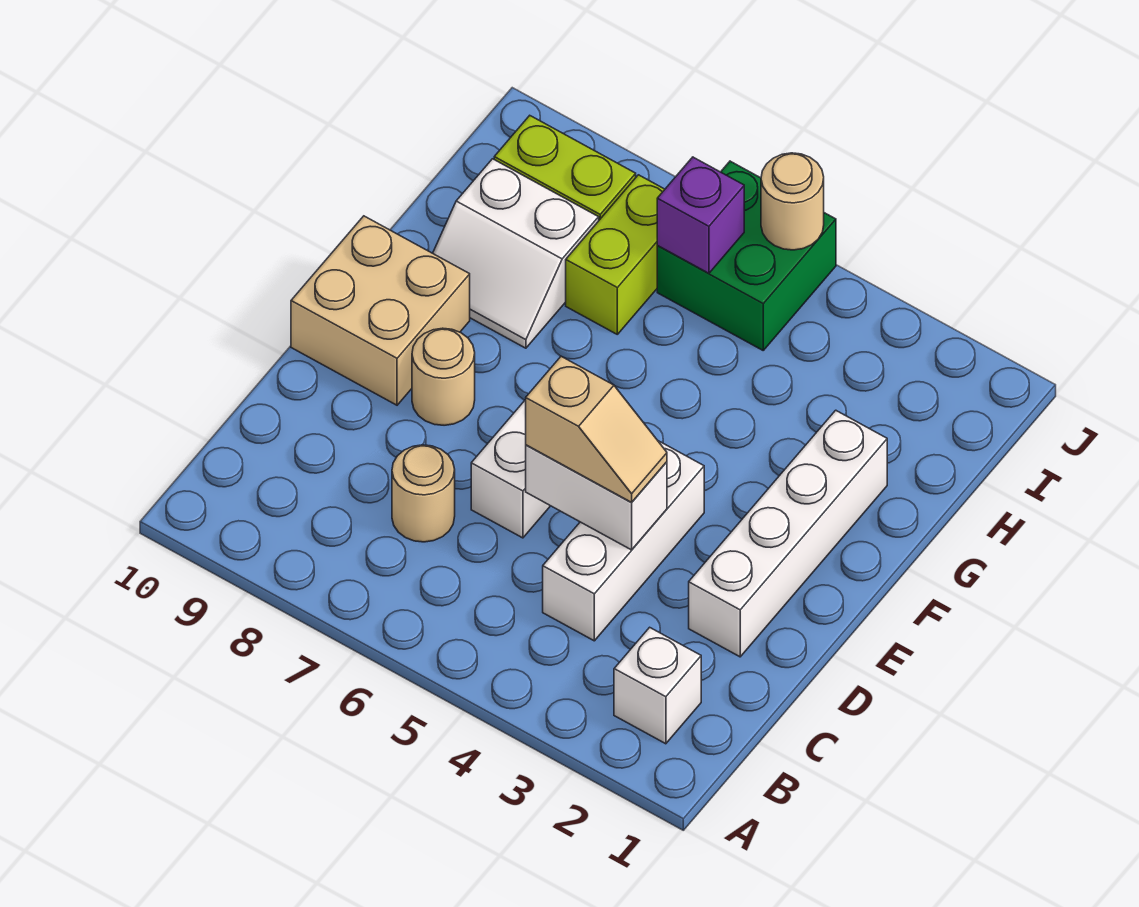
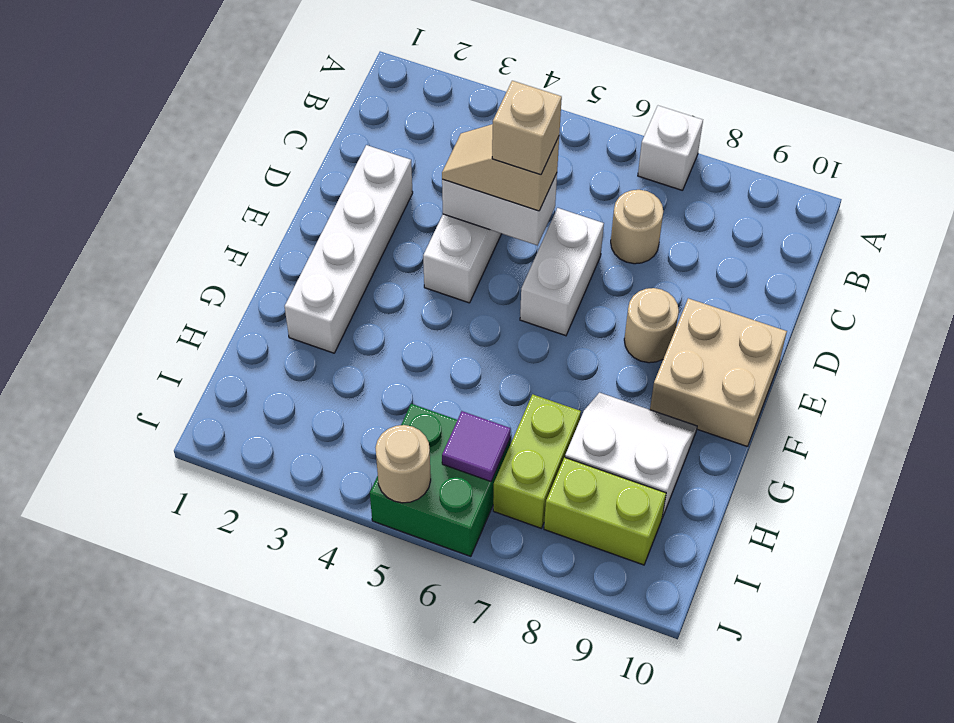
white 1x1 brick [614,627,701,744] -> white 1x1 brick moved to [638,106,703,190]
none -> tan 1x1 brick [492,81,562,175]
purple 1x1 brick [657,157,744,273] -> purple 1x1 tile [442,411,511,481]

